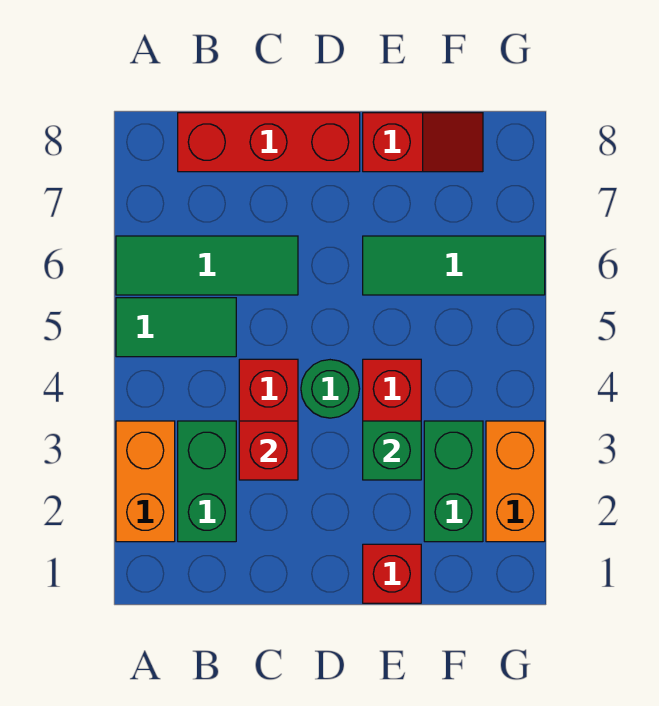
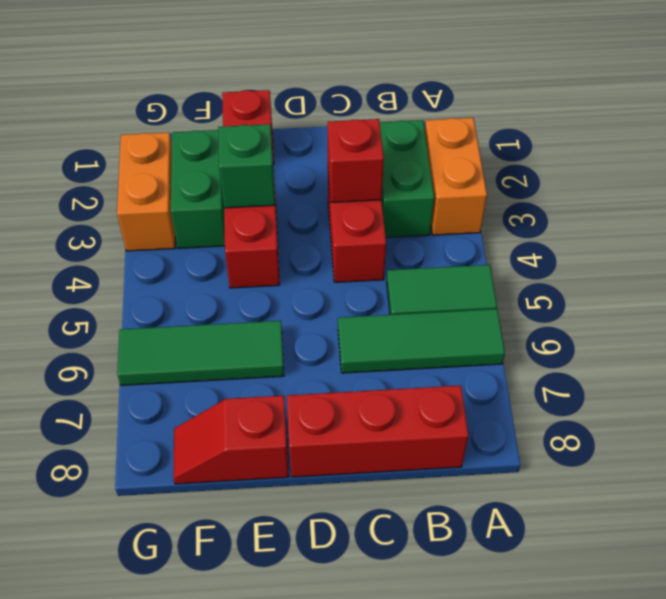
green 1x1 round brick [301,360,360,418] -> none

